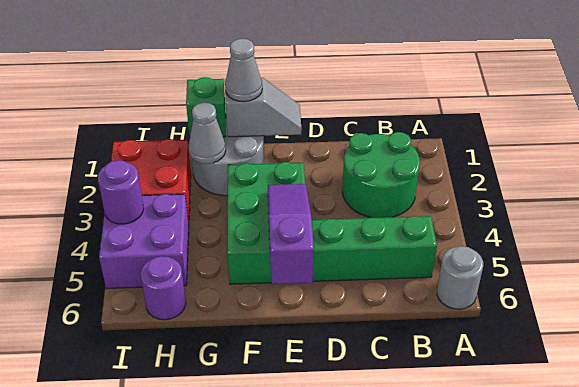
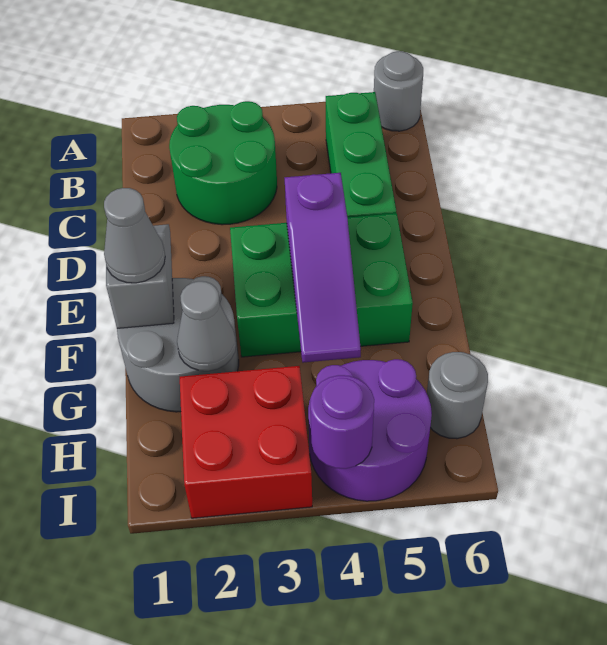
purple 1x3 slope [267,184,314,284] -> purple 1x3 slope turned to [285,173,361,363]
green 1x1 brick [186,77,226,137] -> none
purple 2x2 brick [99,194,189,289] -> purple 2x2 round brick [308,359,432,501]
purple 1x1 round brick [141,256,186,320] -> grey 1x1 round brick [427,352,488,439]

